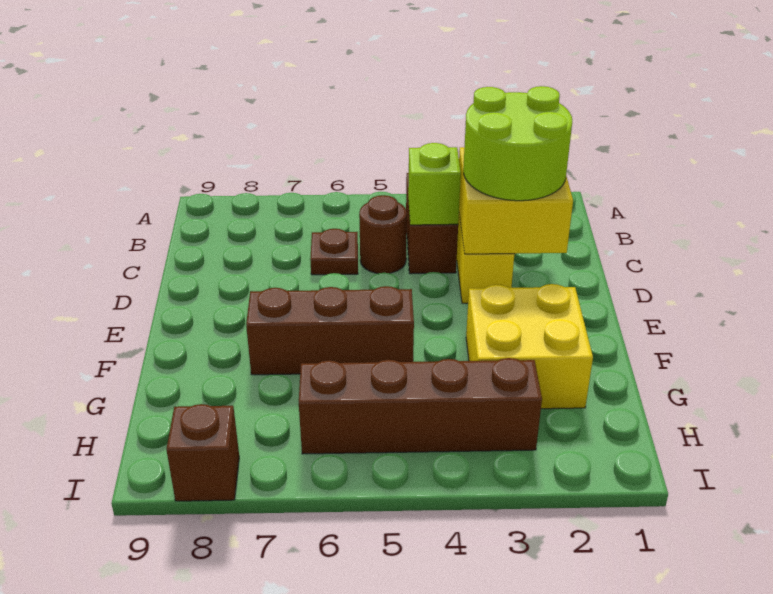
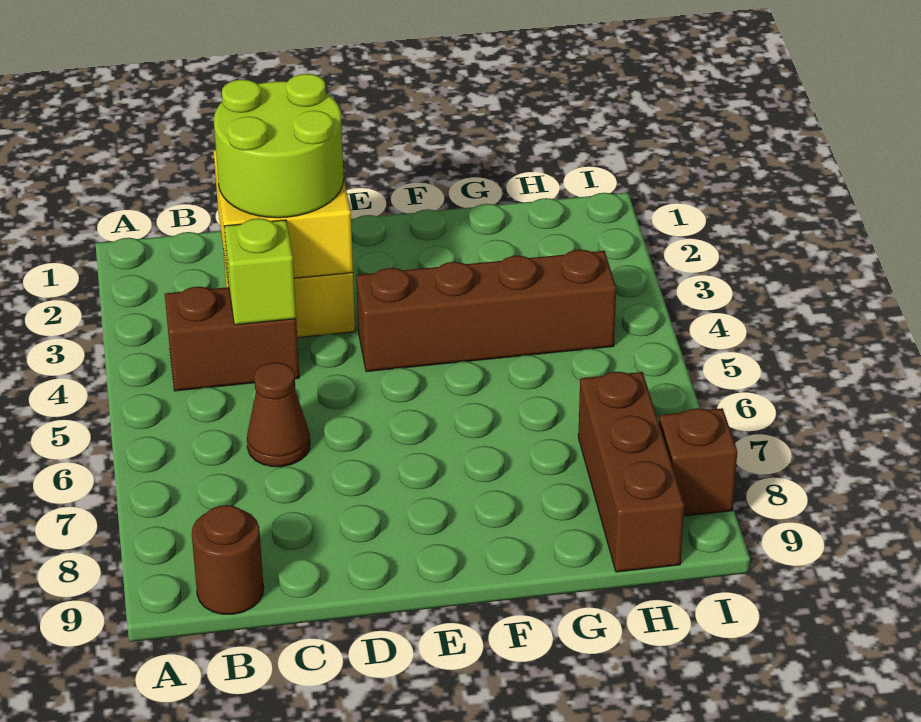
brown 1x1 round brick [359,195,407,273] -> brown 1x1 round brick moved to [192,505,264,614]
brown 1x1 plate [310,229,358,275] -> brown 1x1 cone [247,362,310,467]
yellow 2x2 brick [466,284,593,409] -> none
brown 1x3 brick [246,286,414,375] -> brown 1x3 brick moved to [578,372,684,572]
brown 1x4 brick [299,358,542,454] -> brown 1x4 brick turned to [357,250,616,372]

